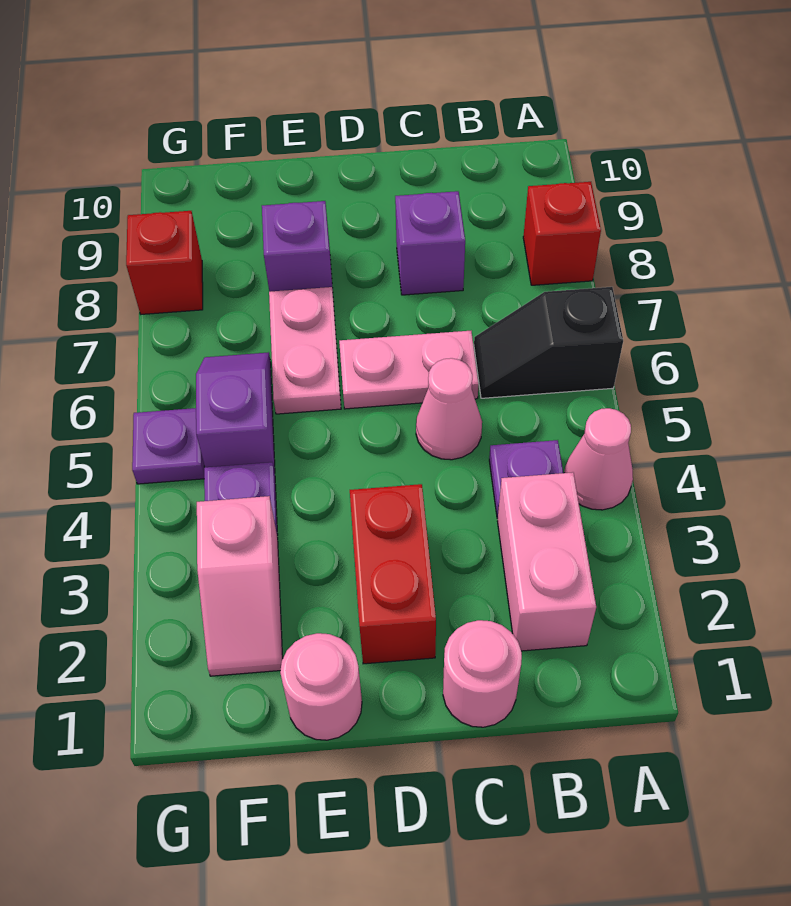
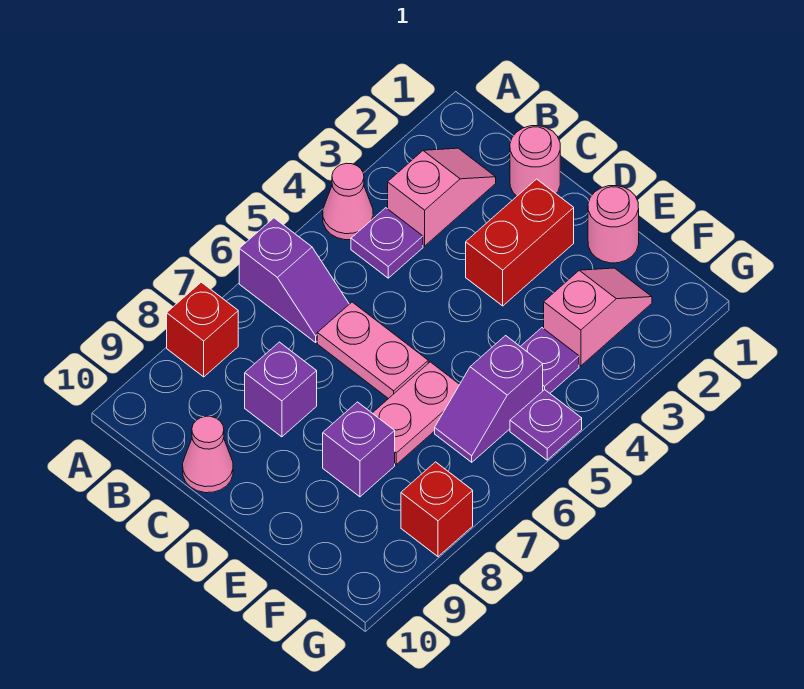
black 1x2 slope [474,287,623,398] -> purple 1x2 slope [239,218,349,342]
pink 1x2 brick [497,472,596,651] -> pink 1x2 slope [388,148,496,246]
pink 1x1 cone [416,358,482,460] -> pink 1x1 cone moved to [183,416,233,493]

